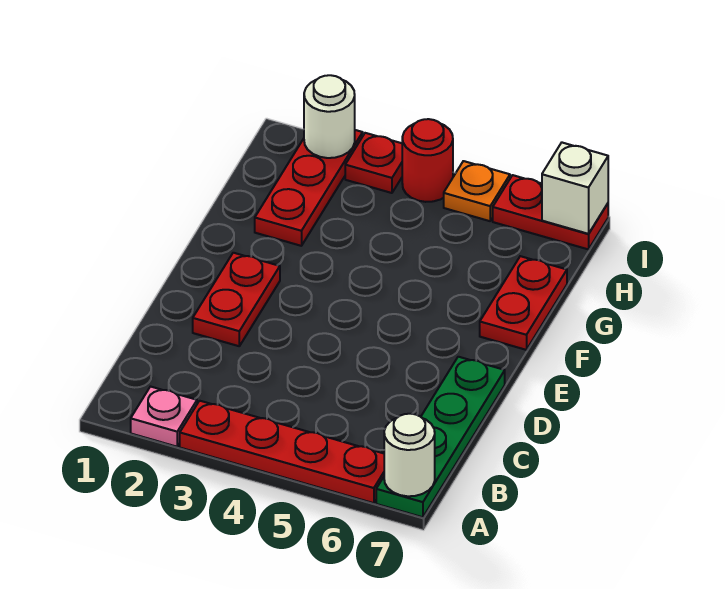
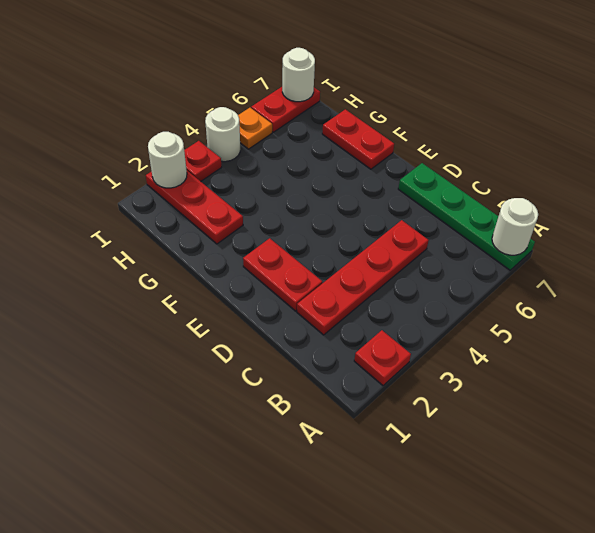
pink 1x1 plate [131,387,197,447] -> red 1x1 plate [354,330,411,386]
red 1x4 plate [180,401,384,503] -> red 1x4 plate moved to [297,220,429,335]
red 1x1 round brick [402,119,453,202] -> white 1x1 round brick [205,107,240,162]
white 1x1 brick [542,143,608,234] -> white 1x1 round brick [282,48,315,102]

